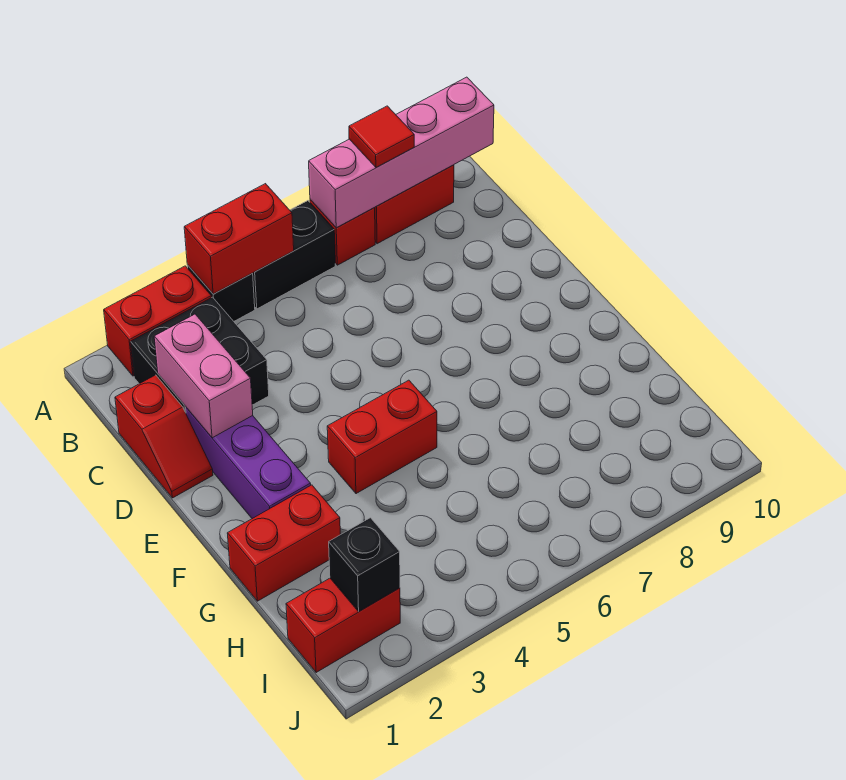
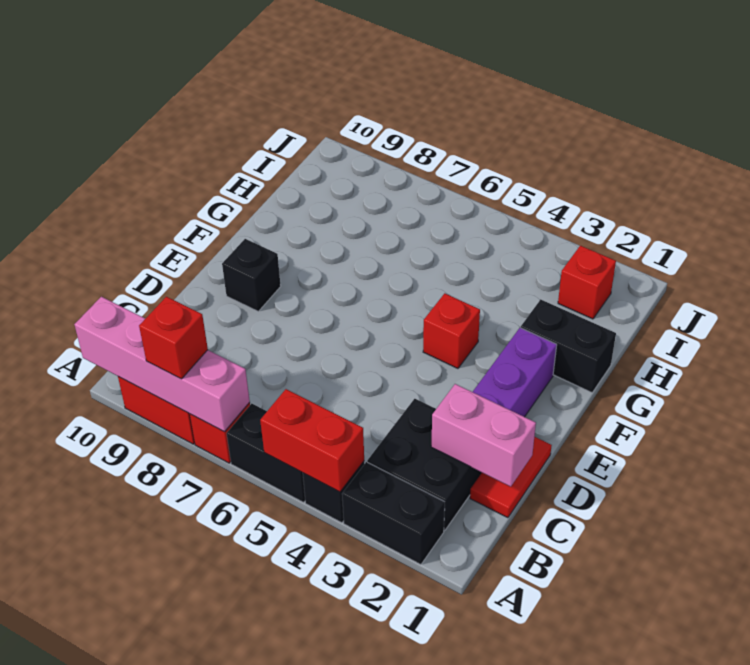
red 1x2 brick [104,266,211,376] -> black 1x2 brick [342,462,445,565]
red 1x1 tile [349,106,414,168] -> red 1x1 brick [139,297,208,379]
red 1x2 slope [115,375,213,498] -> red 1x2 tile [470,437,552,518]
pink 1x2 brick [154,314,253,438] -> pink 1x2 brick turned to [431,384,536,487]
red 1x2 brick [327,380,437,494] -> red 1x1 brick [423,293,480,368]
red 1x2 brick [227,485,341,601] -> black 1x2 brick [521,300,616,393]
red 1x2 brick [286,578,400,673] -> red 1x1 brick [558,246,616,319]
black 1x1 brick [329,518,400,611] -> black 1x1 brick moved to [222,239,281,311]

